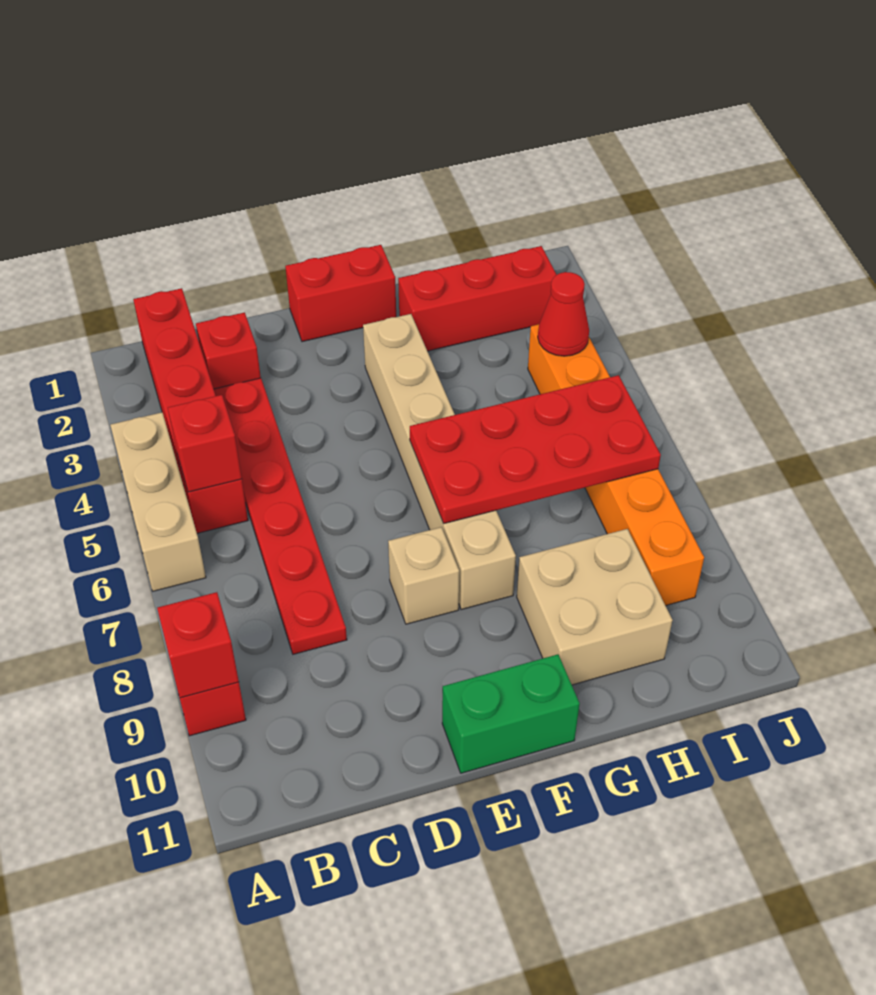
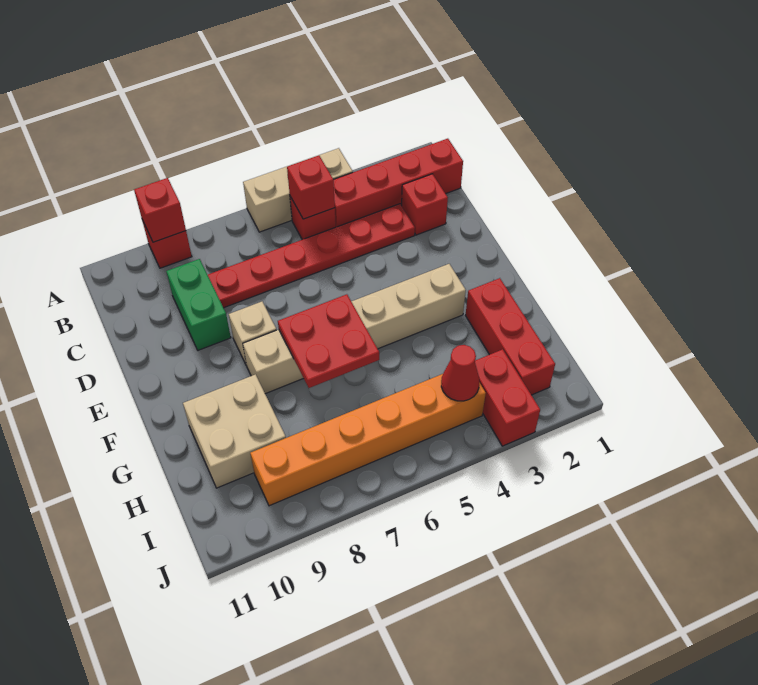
red 1x2 brick [285,245,396,342] -> red 1x2 brick moved to [475,349,540,446]
green 1x2 brick [442,654,580,773] -> green 1x2 brick moved to [166,259,231,350]
red 2x4 plate [410,375,661,523] -> red 2x2 plate [278,294,379,388]

